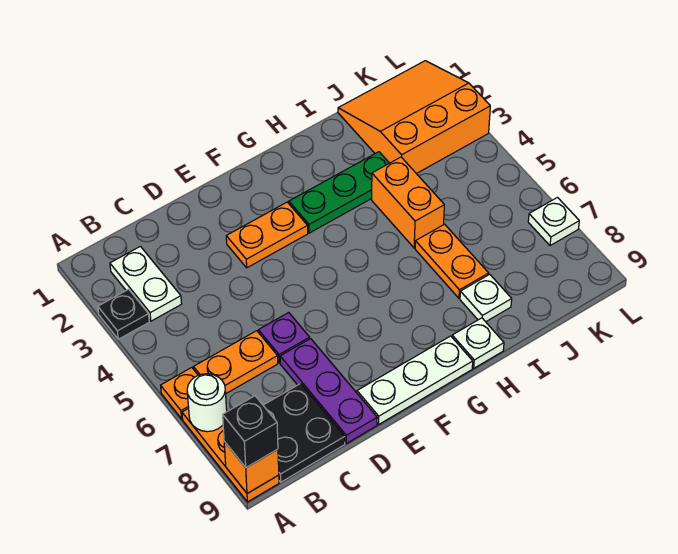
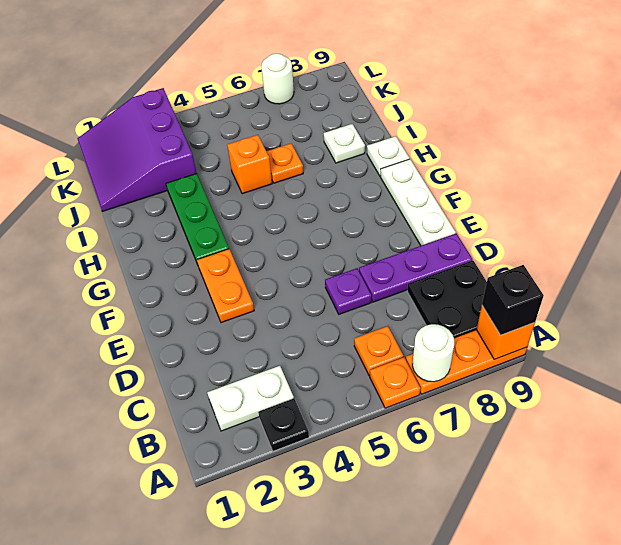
orange 1x2 plate [193,331,278,393] -> orange 1x1 plate [354,326,403,375]
orange 1x2 brick [372,157,444,248] -> orange 1x1 brick [227,135,272,194]
orange 1x2 plate [415,224,489,298] -> orange 1x1 plate [266,144,303,183]
orange 3x3 slope [338,61,490,174] -> purple 3x3 slope [77,88,197,211]
white 1x1 plate [528,198,579,246] -> white 1x1 round brick [261,54,294,104]

